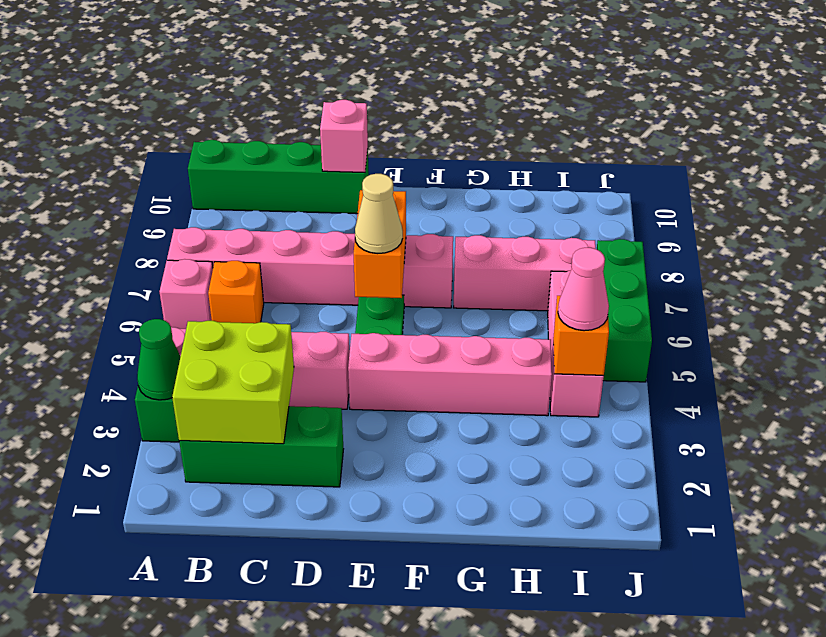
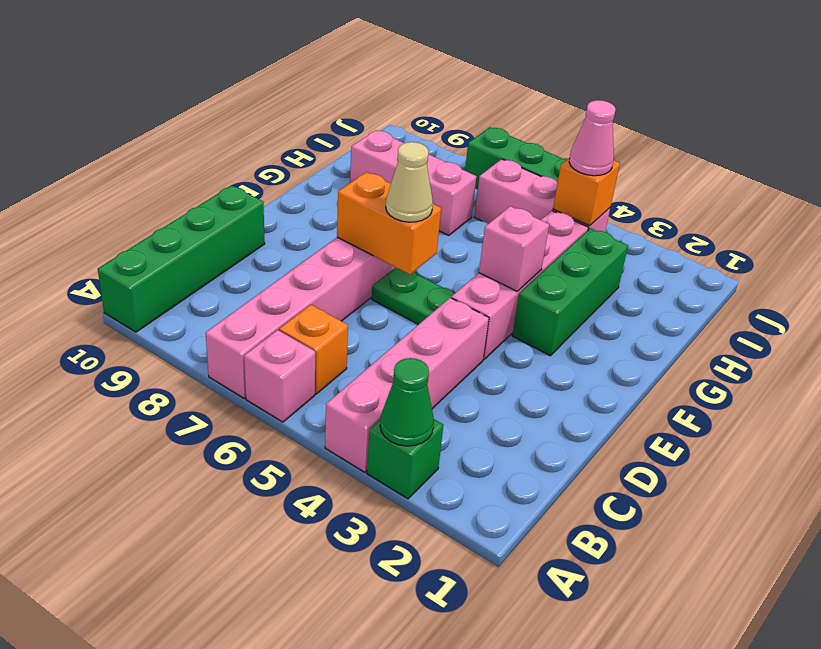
green 1x3 brick [179,406,343,487] -> green 1x3 brick moved to [512,228,628,356]
lime 2x2 brick [172,321,294,444] -> none
pink 1x1 brick [320,100,368,172] -> pink 1x1 brick moved to [479,206,549,291]
pink 1x3 brick [454,235,596,311] -> pink 1x3 brick turned to [350,130,477,235]

